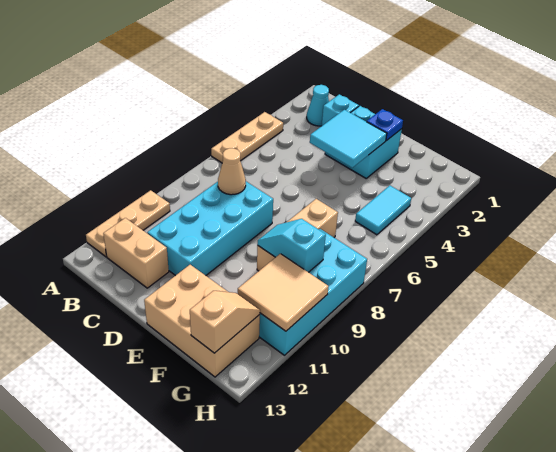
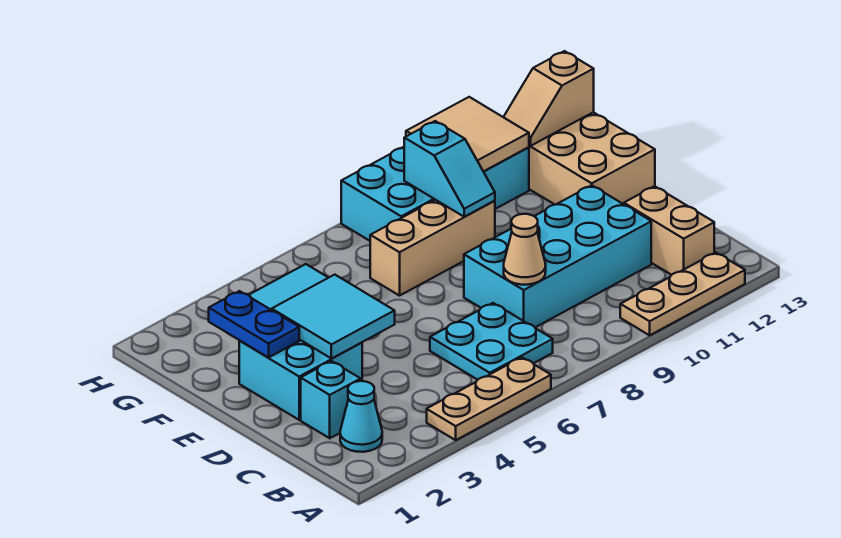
none -> cyan 2x2 plate [430,303,553,380]
blue 1x1 plate [366,109,403,140] -> blue 1x2 plate [209,291,299,358]

